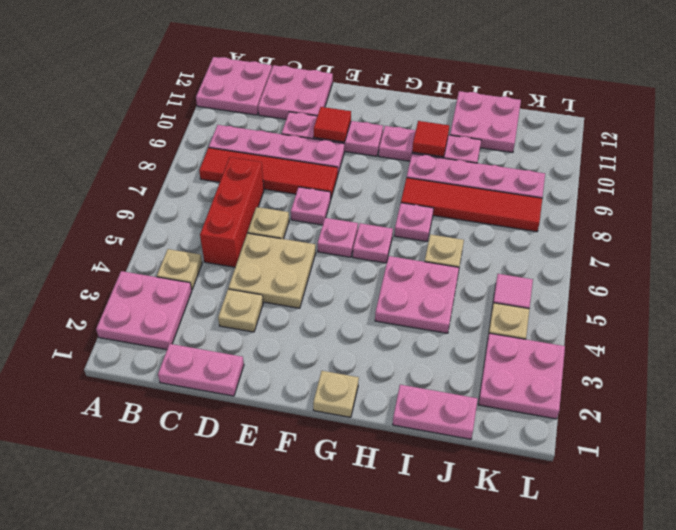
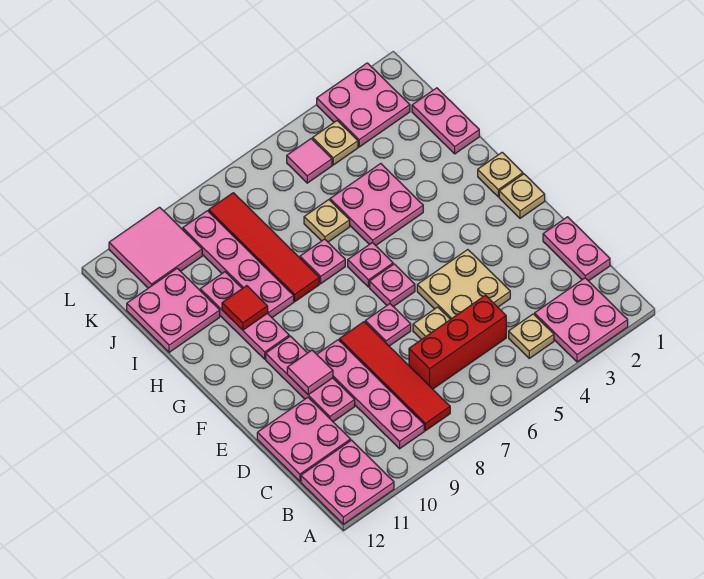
tan 1x1 plate [218,289,263,332] -> tan 1x1 plate moved to [499,174,545,218]
red 1x1 tile [314,107,351,142] -> pink 1x1 tile [287,350,333,395]
none -> pink 2x2 tile [109,207,202,288]

